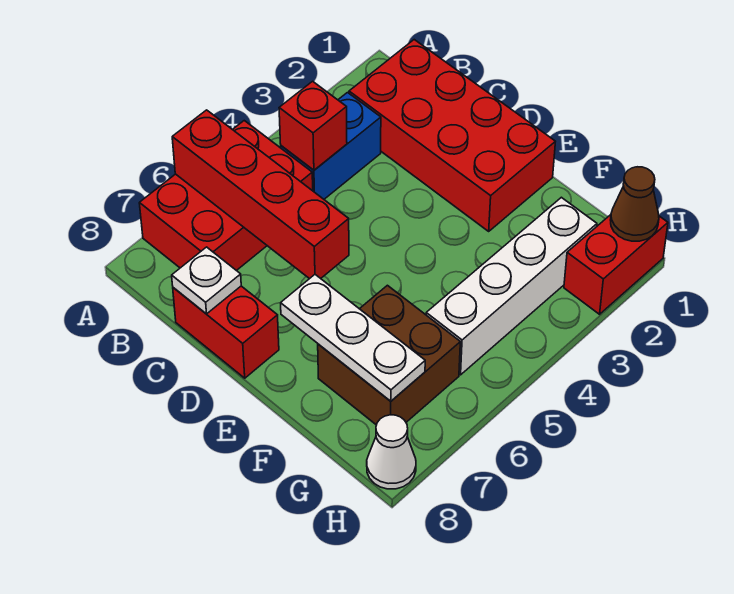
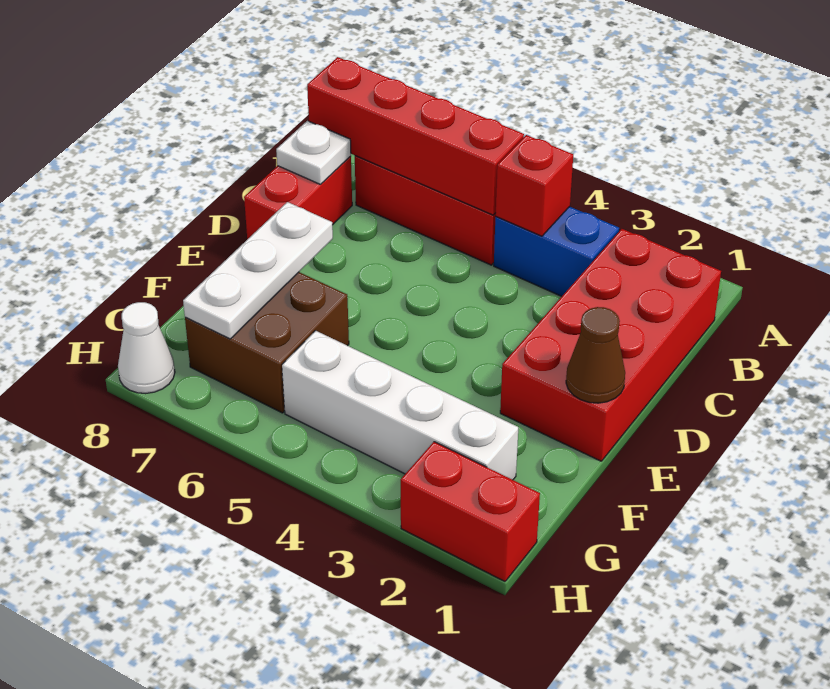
red 1x4 brick [172,110,349,279] -> red 1x4 brick turned to [307,57,524,215]
brown 1x1 cone [611,167,659,241] -> brown 1x1 cone moved to [566,307,625,403]

